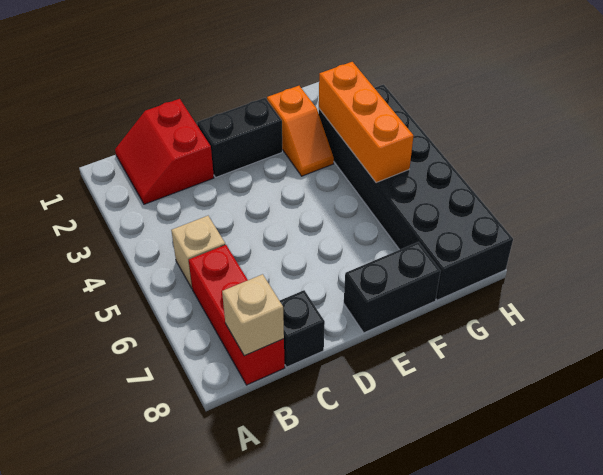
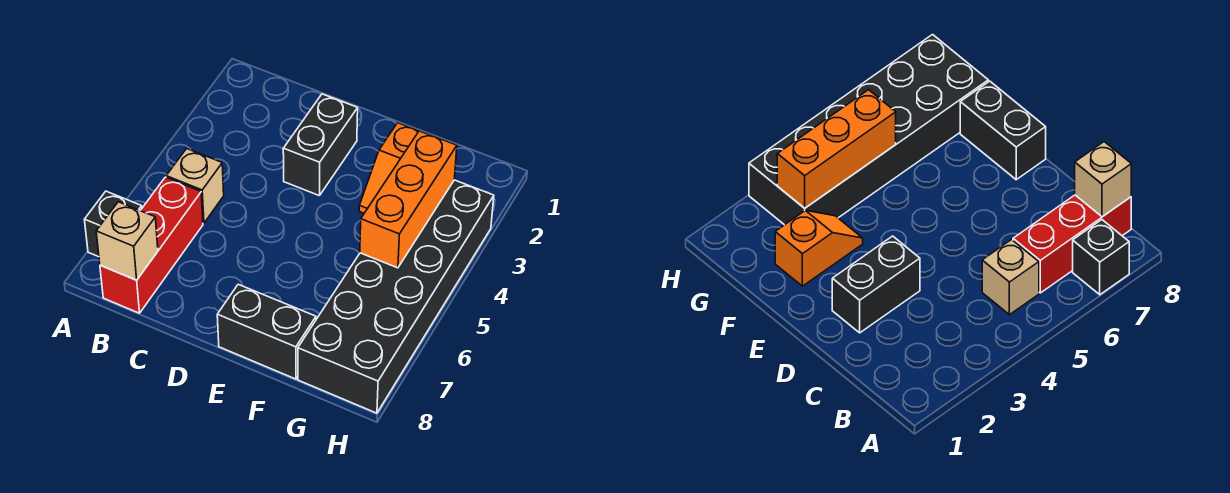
red 2x2 slope [115,99,214,204] -> none
black 1x1 brick [280,290,325,367] -> black 1x1 brick moved to [84,191,142,257]
black 1x2 brick [197,98,282,177] -> black 1x2 brick turned to [283,94,358,196]

